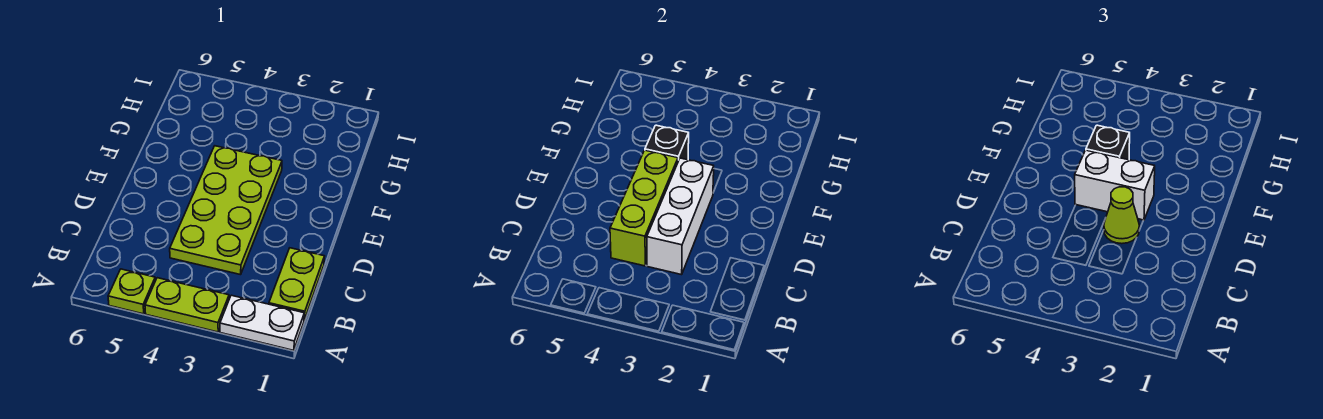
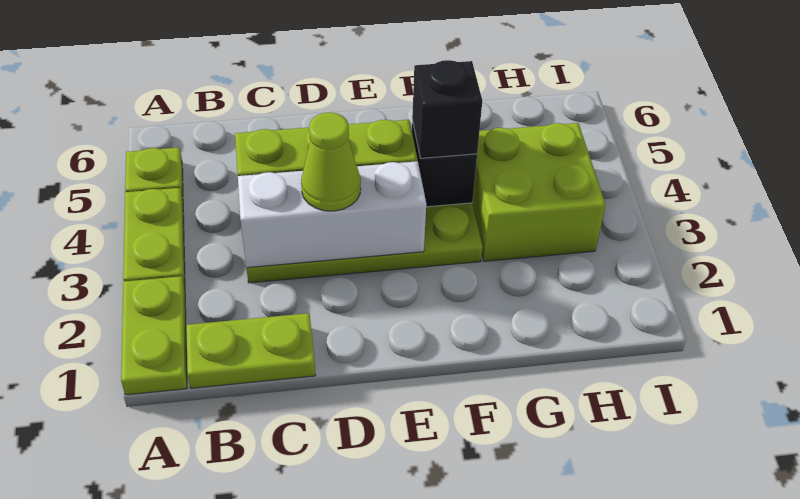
white 1x2 plate [220,295,304,350] -> lime 1x2 plate [121,276,187,395]
white 1x2 brick [1075,150,1155,220] -> none
none -> lime 2x2 brick [472,123,606,261]

